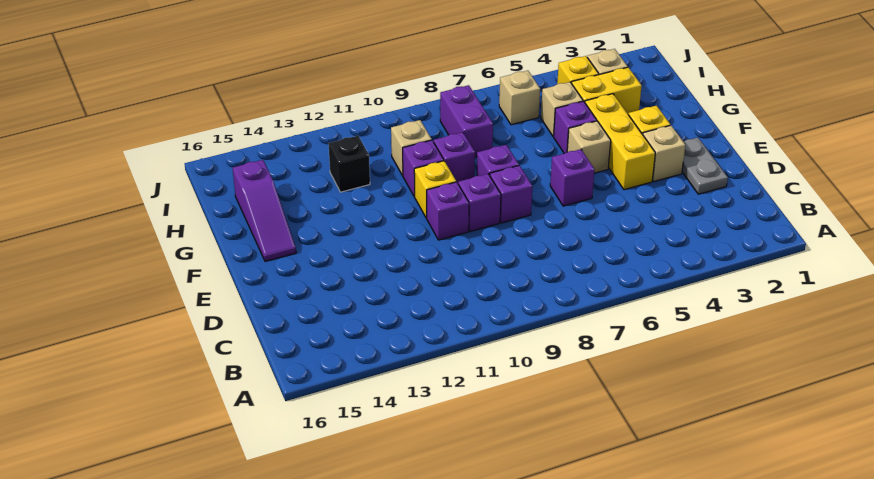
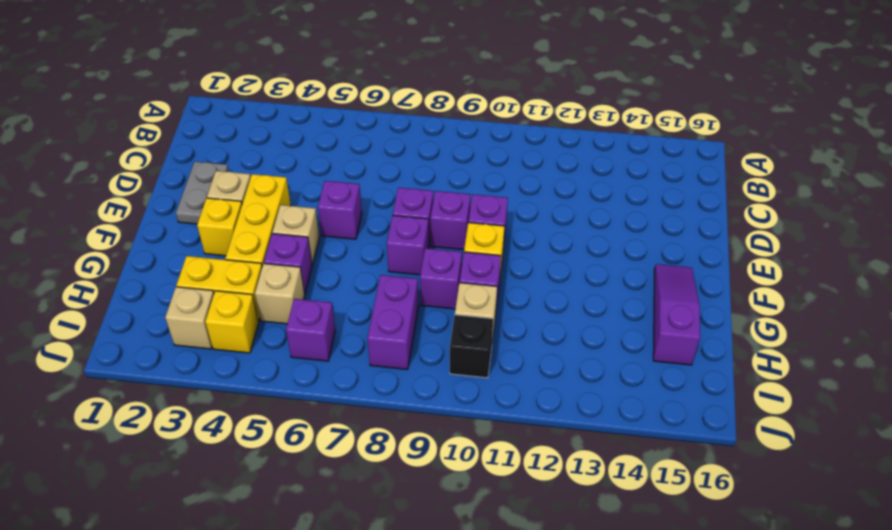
black 1x1 brick [329,136,370,192] -> black 1x1 brick moved to [450,315,493,378]
tan 1x1 brick [499,71,540,125] -> purple 1x1 brick [286,299,335,361]

